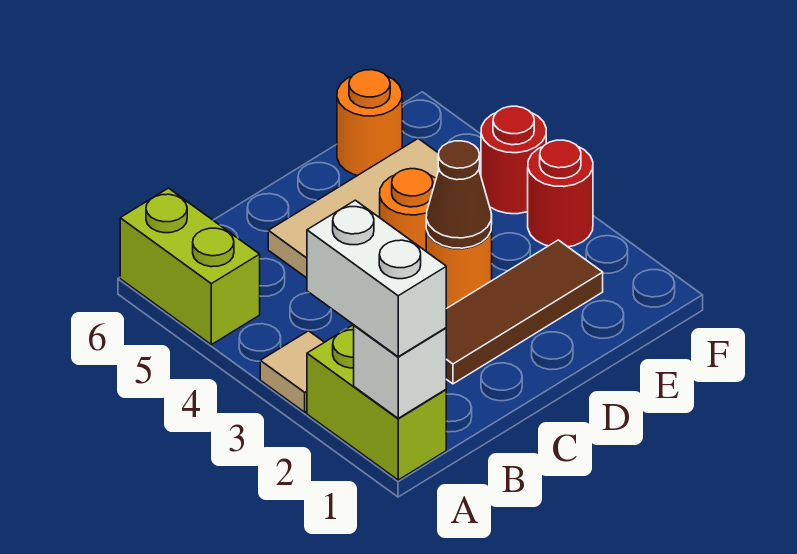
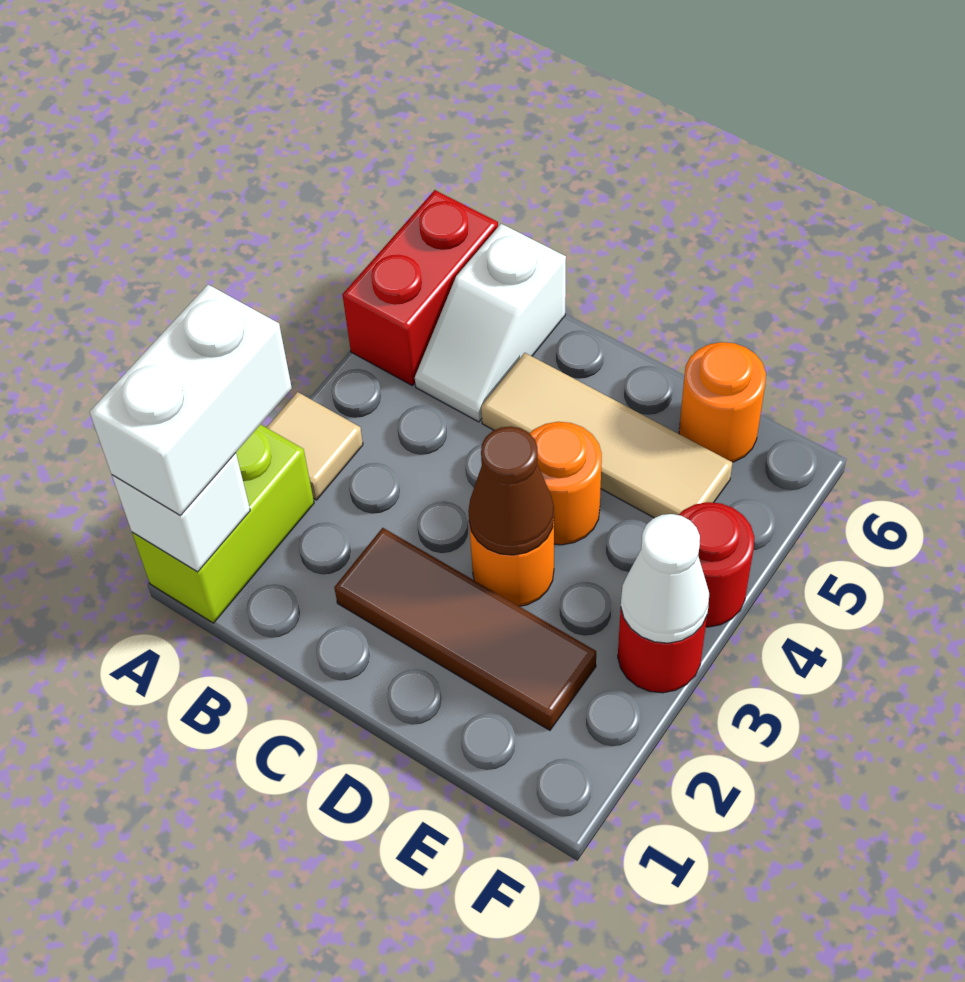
lime 1x2 brick [120,188,260,345] -> red 1x2 brick [342,190,498,385]
none -> white 1x2 slope [415,224,566,422]
none -> white 1x1 cone [621,514,709,643]

